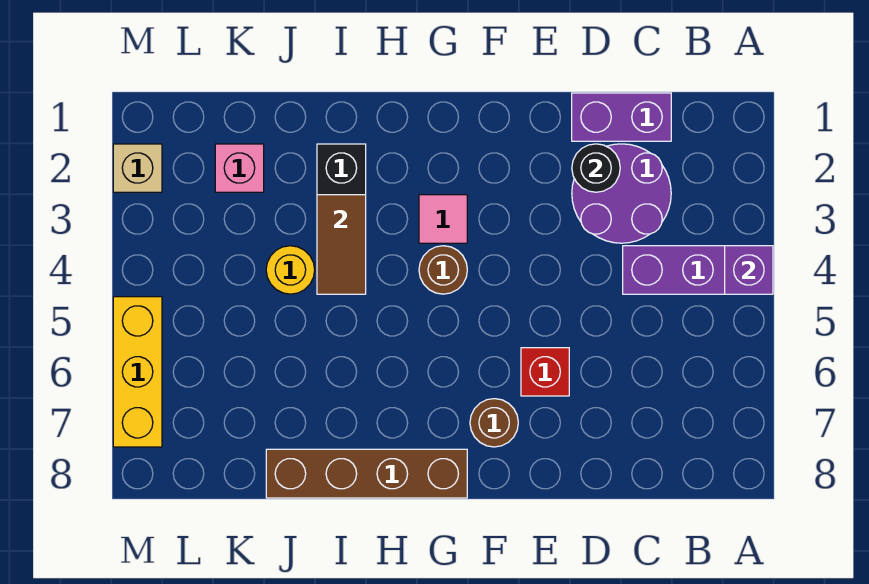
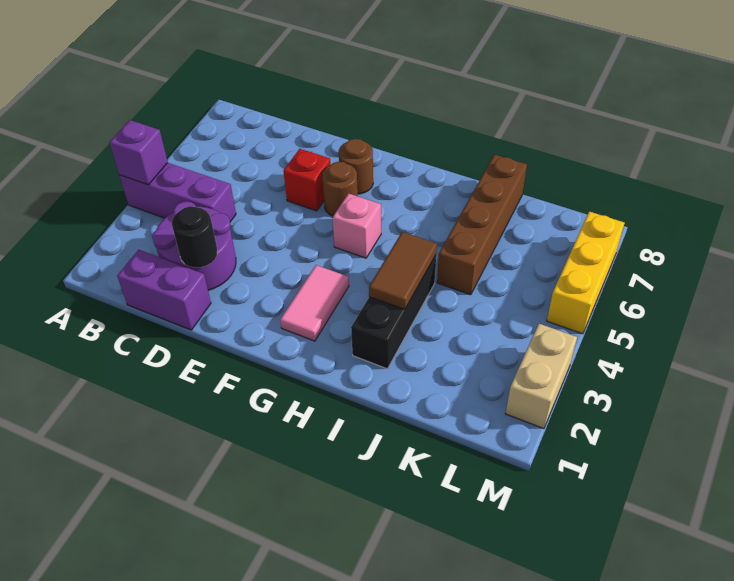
pink 1x1 tile [419,195,467,243] -> pink 1x2 tile [280,265,349,341]
brown 1x1 round brick [419,246,467,294] -> brown 1x1 round brick moved to [322,162,358,216]
brown 1x4 brick [266,449,467,498] -> brown 1x4 brick turned to [437,155,527,295]
yellow 1x1 round brick [266,246,315,294] -> none
pink 1x1 brick [215,144,264,192] -> pink 1x1 brick moved to [333,194,381,258]
tan 1x1 brick [113,144,162,192] -> tan 1x2 brick [505,324,577,429]

